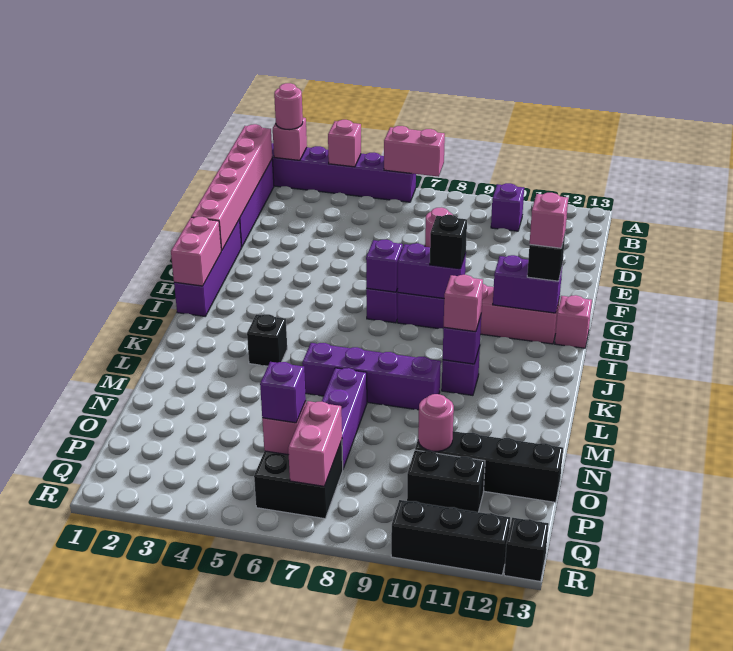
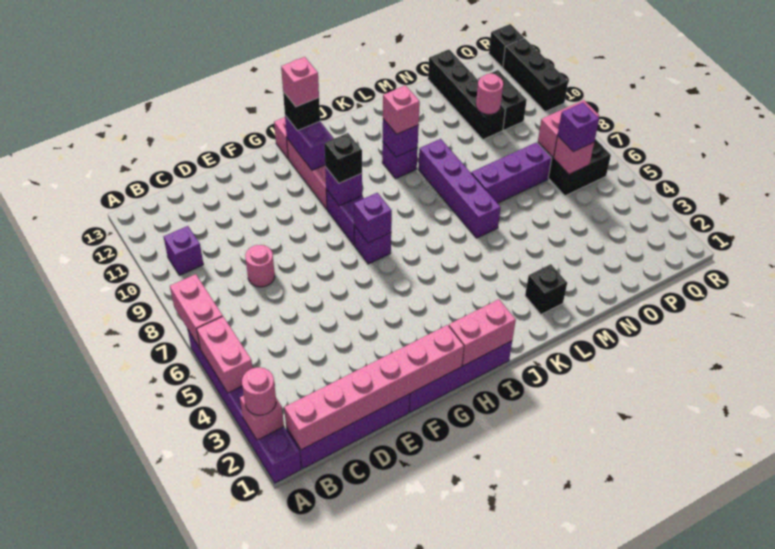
pink 1x1 brick [328,120,361,167] -> pink 1x2 brick [197,317,253,393]
purple 1x2 brick [398,243,466,298] -> purple 1x1 brick [325,167,362,206]
black 1x1 brick [247,314,287,366] -> black 1x1 brick moved to [525,264,567,314]

